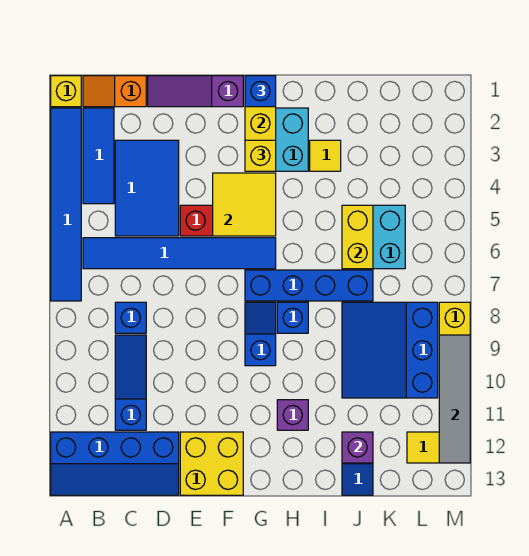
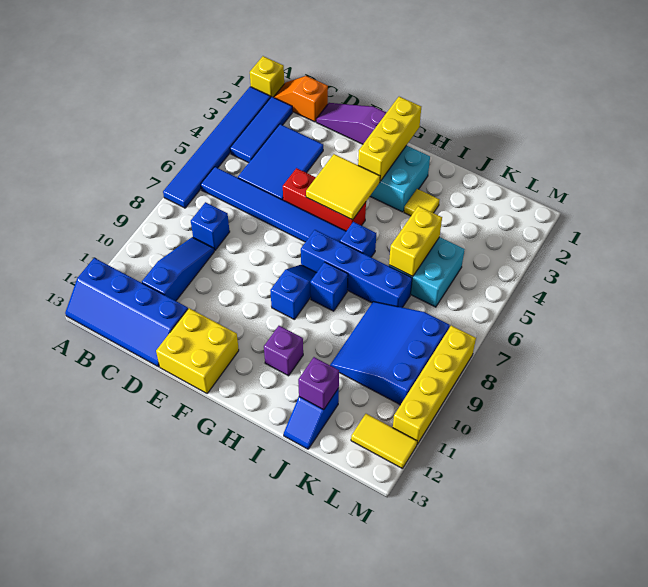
blue 1x1 brick [245,76,276,107] -> blue 1x1 brick moved to [340,222,376,257]
yellow 1x1 brick [245,140,276,171] -> none
grey 1x4 tile [439,335,470,463] -> none

